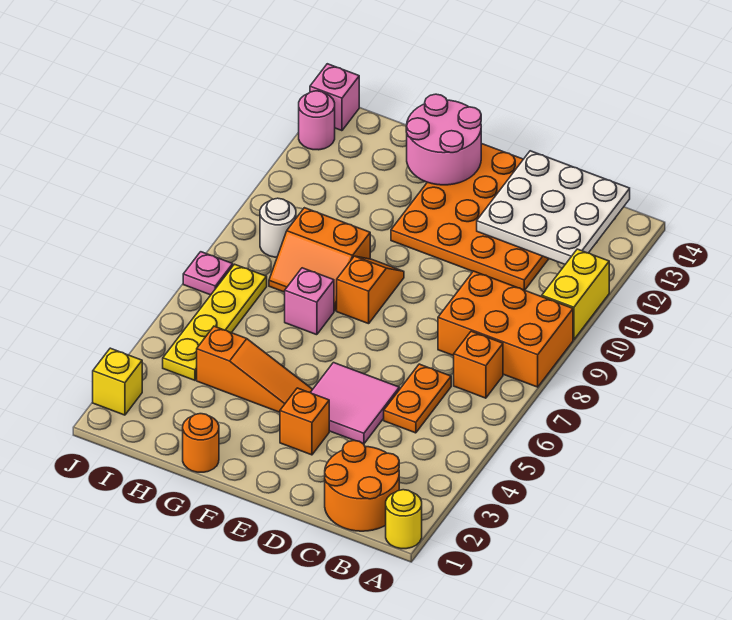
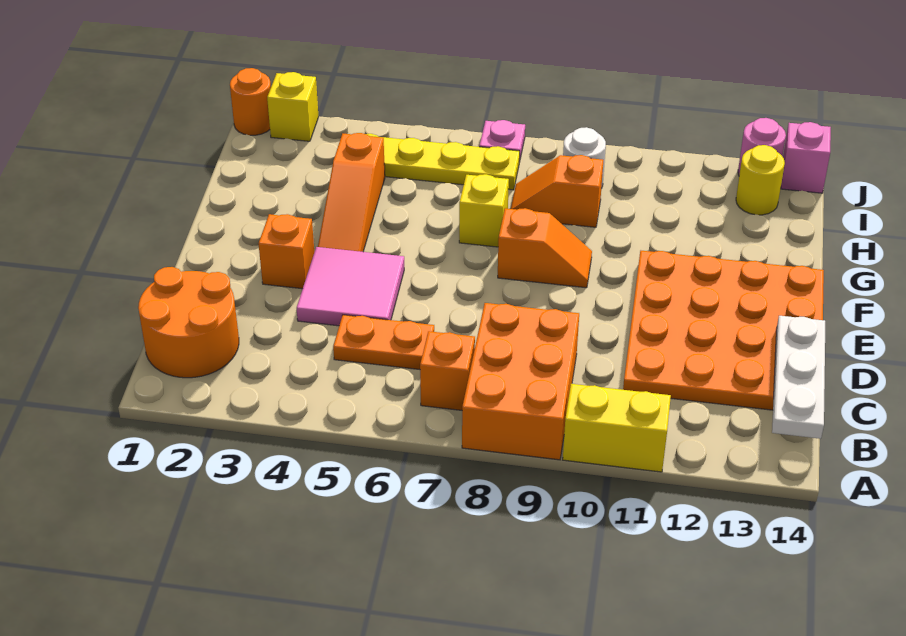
yellow 1x1 round brick [386,490,422,549] -> yellow 1x1 round brick moved to [736,145,785,215]
white 3x3 plate [477,151,630,264] -> white 1x3 plate [772,316,825,439]
pink 2x2 round brick [406,94,481,185] -> none
orange 1x1 round brick [183,414,219,472] -> orange 1x1 round brick moved to [230,68,271,135]
pink 1x1 brick [285,268,334,335] -> yellow 1x1 brick [459,174,509,247]
orange 2x2 slope [269,208,370,311] -> orange 1x2 slope [511,155,603,227]

